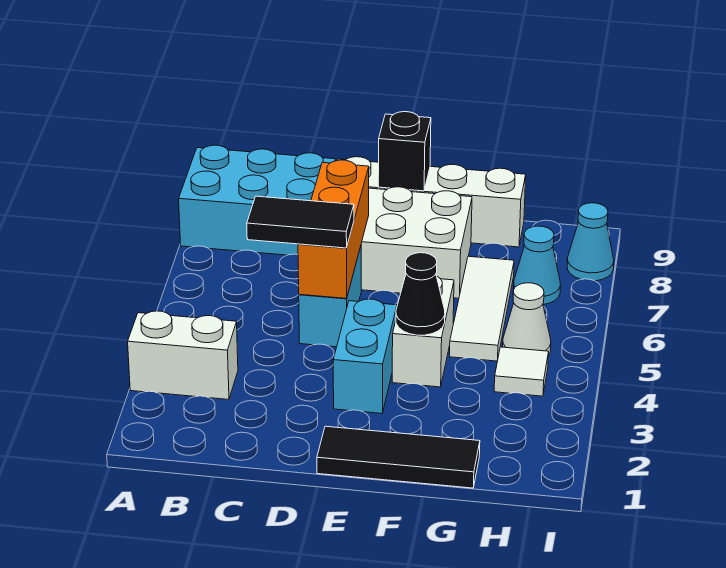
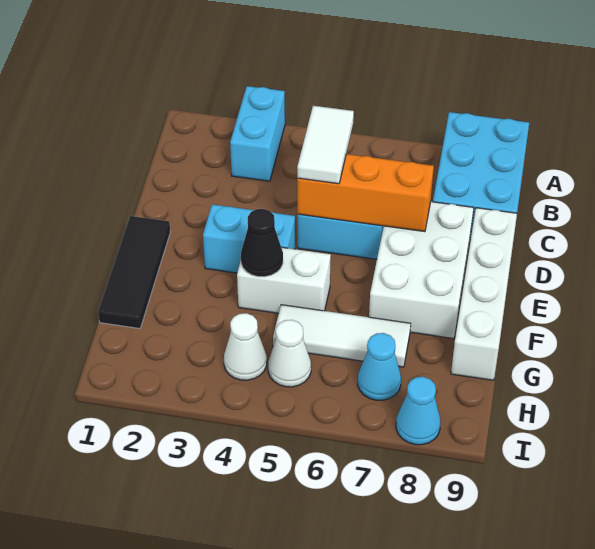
white 1x2 brick [128,311,238,400] -> cyan 1x2 brick [230,86,285,181]
black 1x2 tile [247,196,354,248] -> white 1x2 tile [297,106,354,184]
black 1x1 brick [378,112,431,191] -> none
white 1x1 tile [494,347,549,396] -> white 1x1 cone [224,313,267,380]

